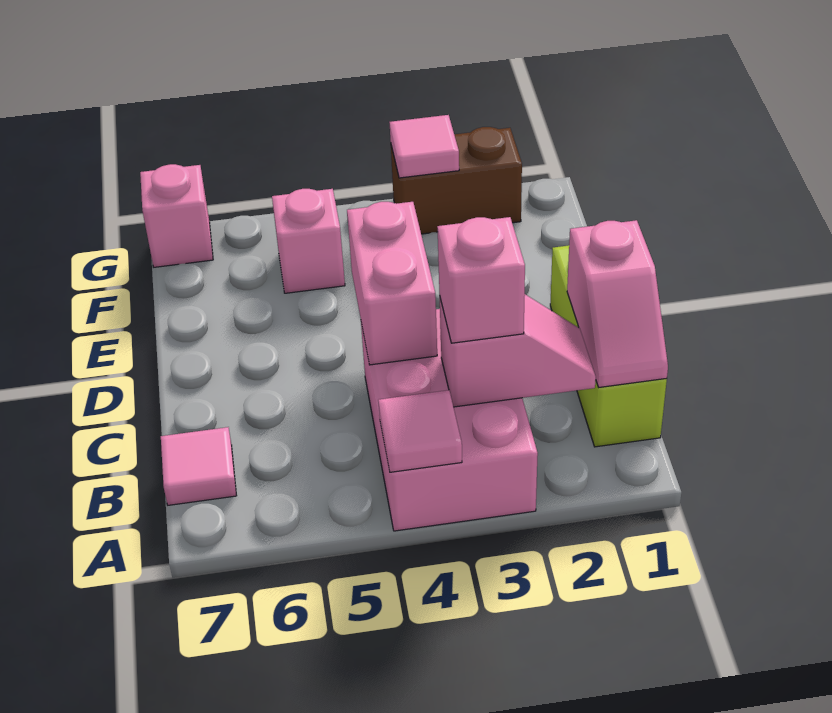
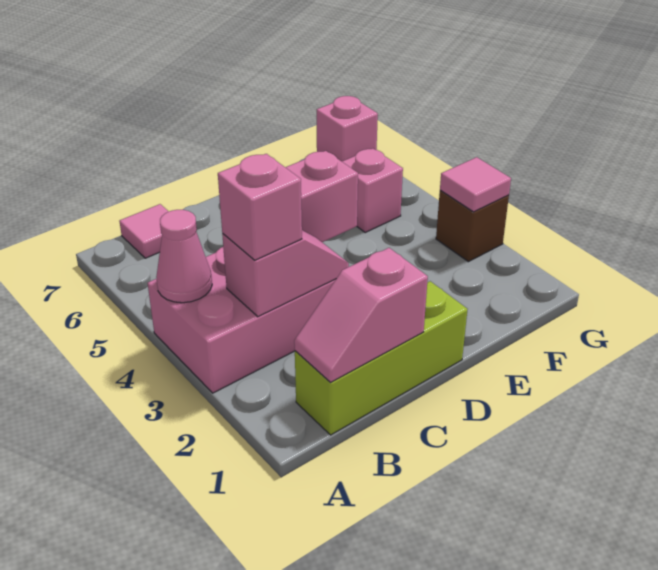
pink 1x1 tile [378,390,462,472] -> pink 1x1 cone [156,210,212,303]
pink 1x2 slope [440,295,596,407] -> pink 1x2 slope turned to [222,230,349,317]
brown 1x2 brick [391,127,522,234] -> brown 1x1 brick [436,190,509,262]

